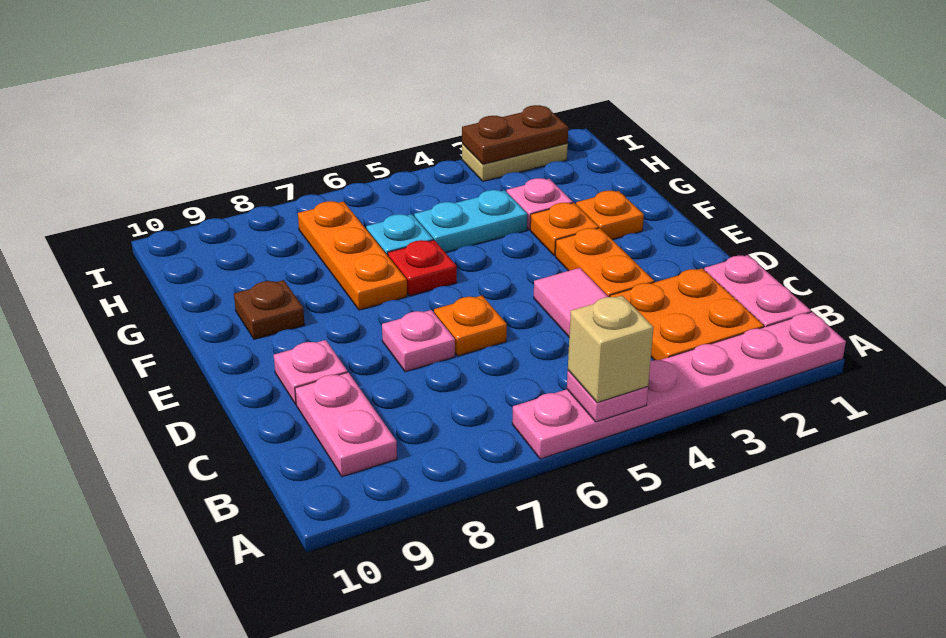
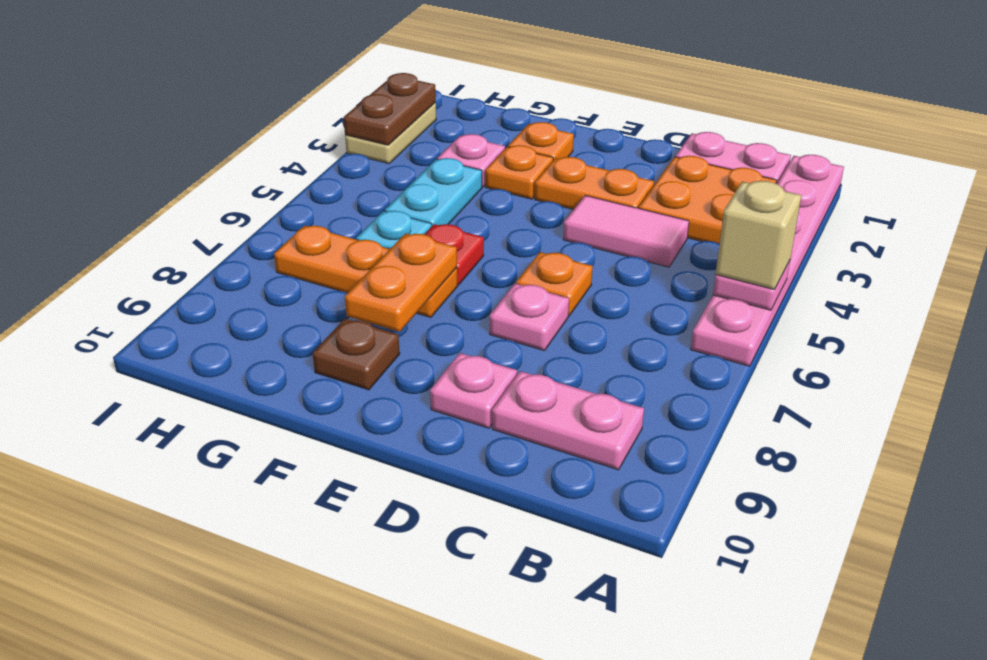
none -> orange 1x2 plate [345,233,457,332]

